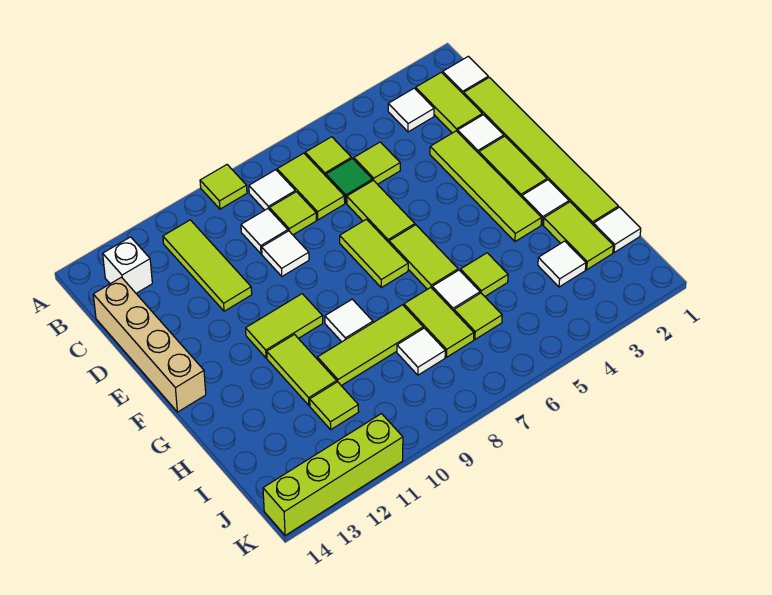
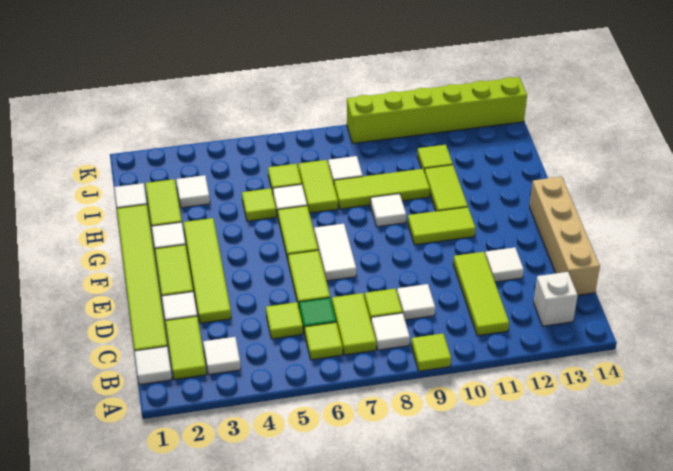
white 1x1 tile [262,231,309,276] -> white 1x1 tile moved to [485,247,524,282]
lime 1x2 tile [340,219,408,288] -> white 1x2 tile [314,224,356,281]
lime 1x4 brick [263,414,403,536] -> lime 1x6 brick [347,77,527,143]

